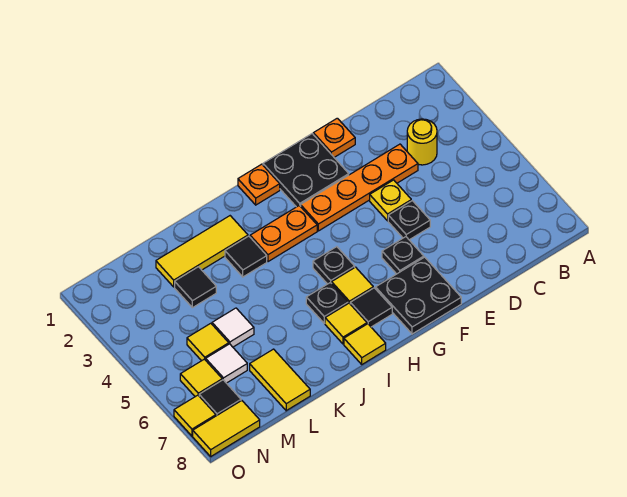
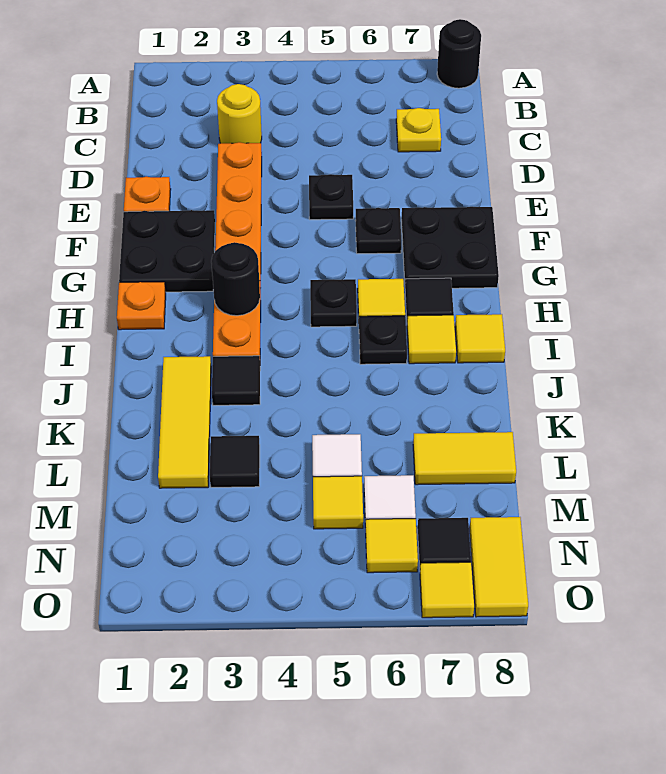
none -> black 1x1 round brick [437,19,481,88]
yellow 1x1 plate [370,180,411,221] -> yellow 1x1 plate moved to [396,108,441,152]
none -> black 1x1 round brick [211,242,260,316]

